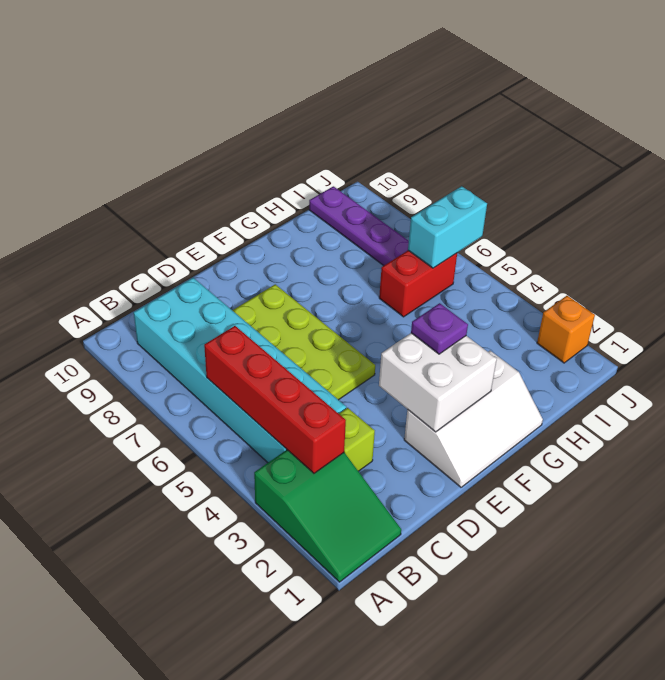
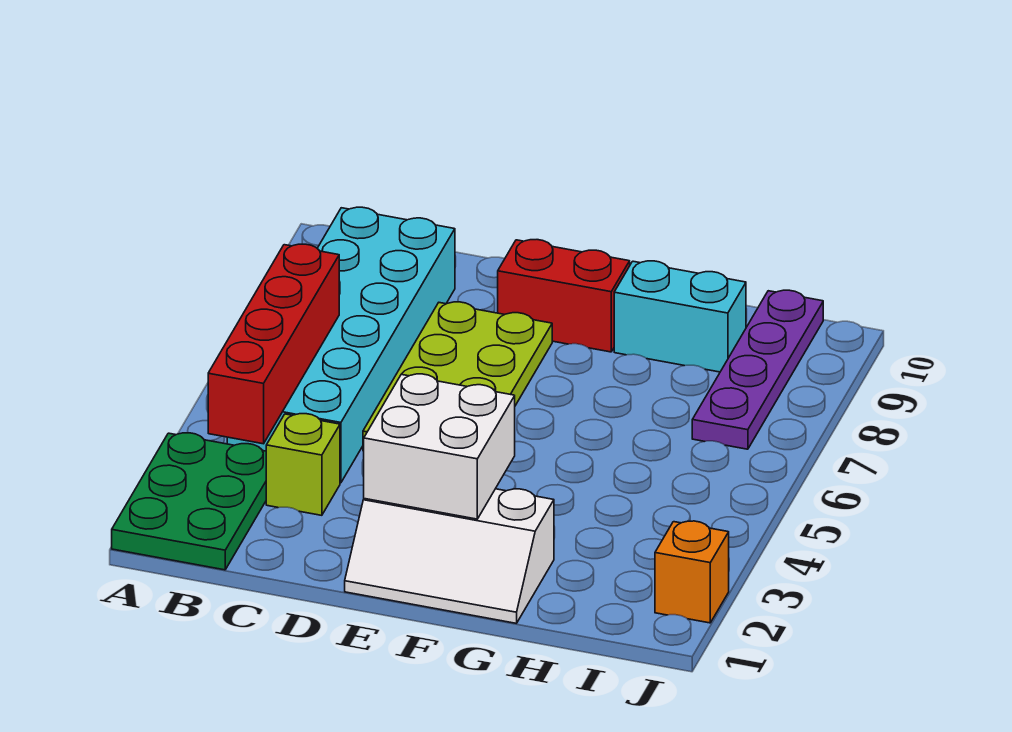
green 2x3 slope [254,450,401,582] -> green 2x3 plate [112,433,266,570]
purple 1x1 plate [411,303,468,354] -> none
red 1x2 brick [379,251,457,317] -> red 1x2 brick moved to [498,240,630,352]
cyan 1x2 brick [408,186,487,268] -> cyan 1x2 brick moved to [614,261,746,372]

